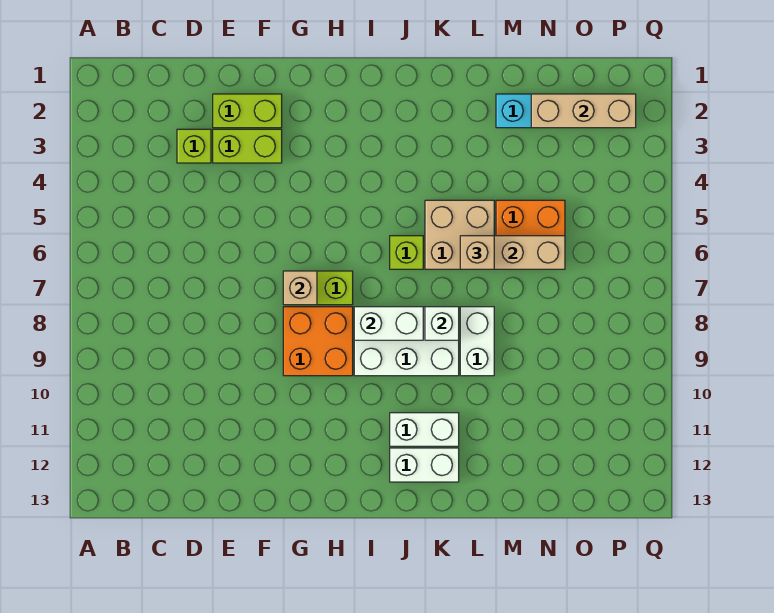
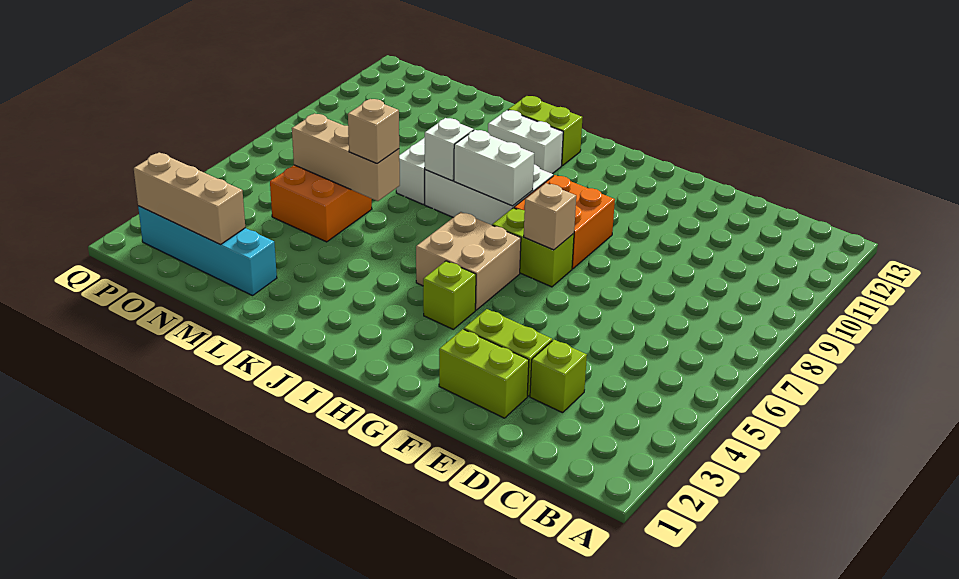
lime 1x1 brick [390,236,423,269] -> lime 1x1 brick moved to [423,261,476,329]
white 1x2 brick [390,448,459,482] -> lime 1x2 brick [508,96,583,166]
tan 2x2 brick [425,200,494,269] -> tan 2x2 brick moved to [416,212,521,310]

